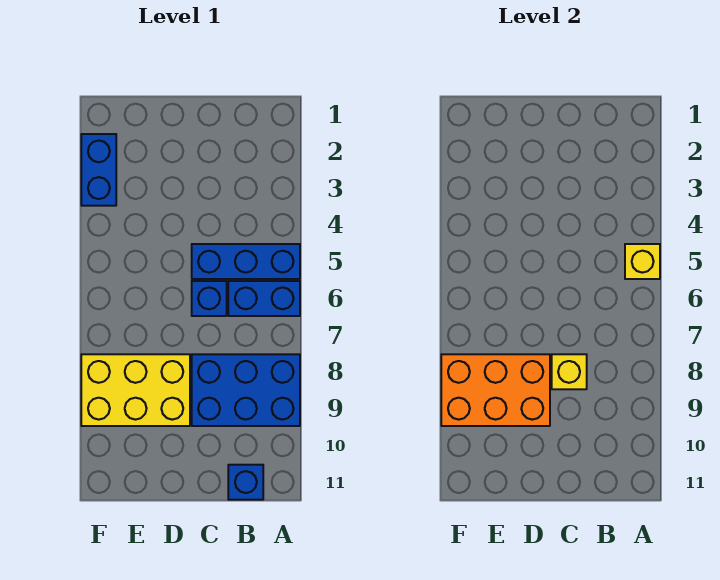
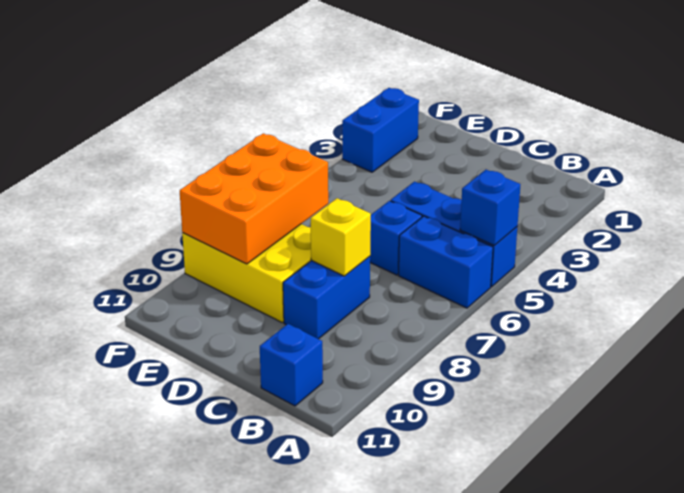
yellow 1x1 brick [625,244,660,279] -> blue 1x1 brick [460,170,521,246]
blue 2x3 brick [192,354,300,426] -> blue 1x2 brick [283,256,370,339]
orange 2x3 brick [441,354,550,426] -> orange 2x3 brick turned to [180,133,328,264]

